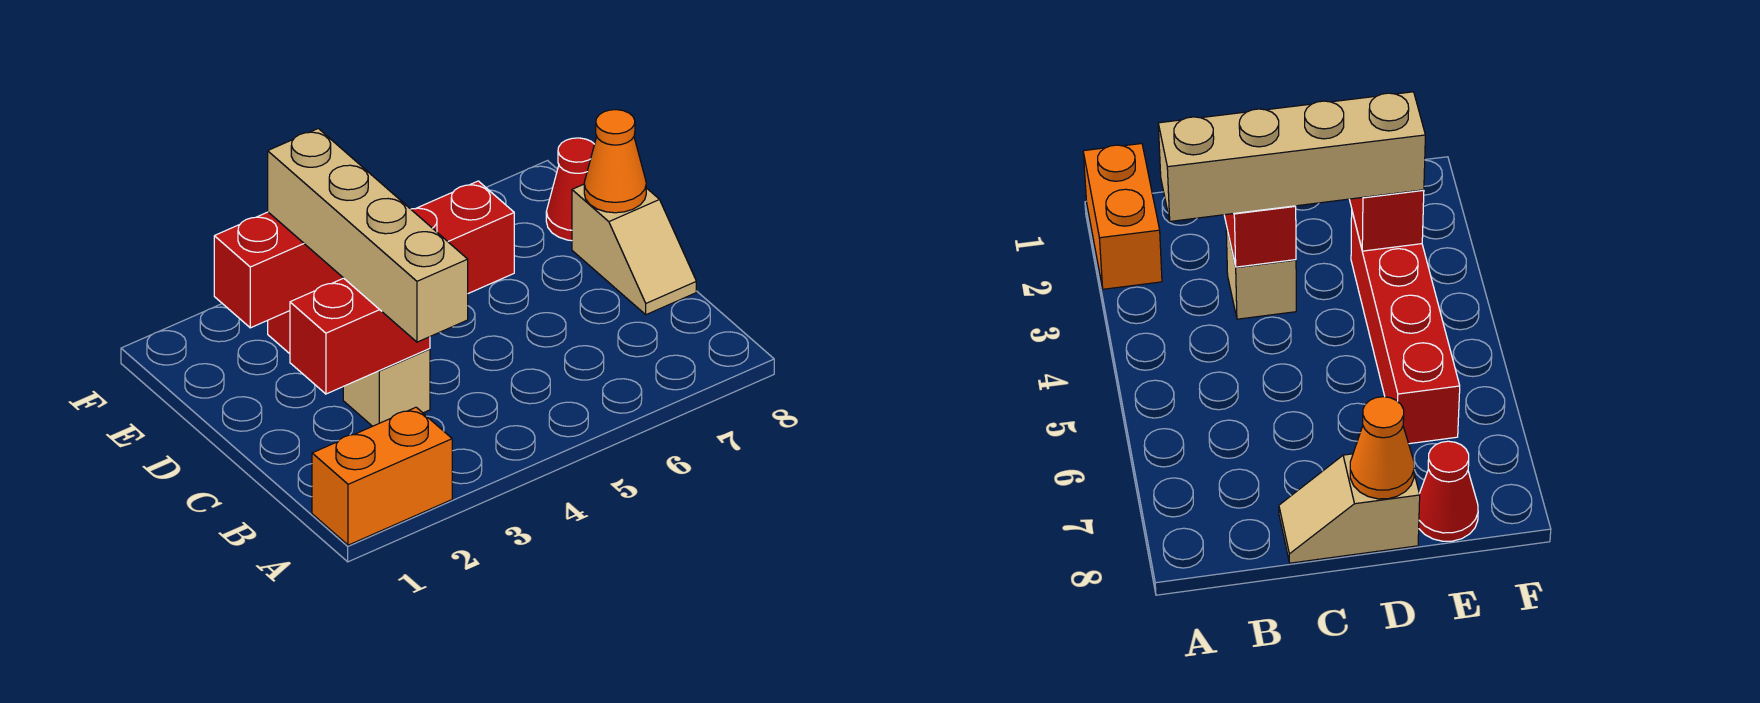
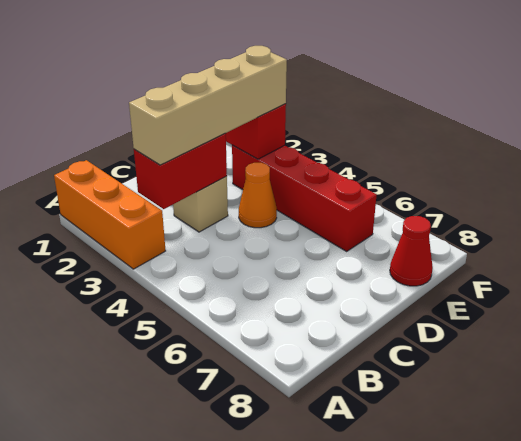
orange 1x2 brick [312,407,452,545] -> orange 1x3 brick [54,160,166,269]
red 1x2 brick [290,278,430,394] -> red 1x2 brick turned to [134,134,227,209]
tan 1x2 slope [572,184,696,315] -> none
orange 1x1 cone [584,110,646,213] -> orange 1x1 cone moved to [239,163,277,228]

